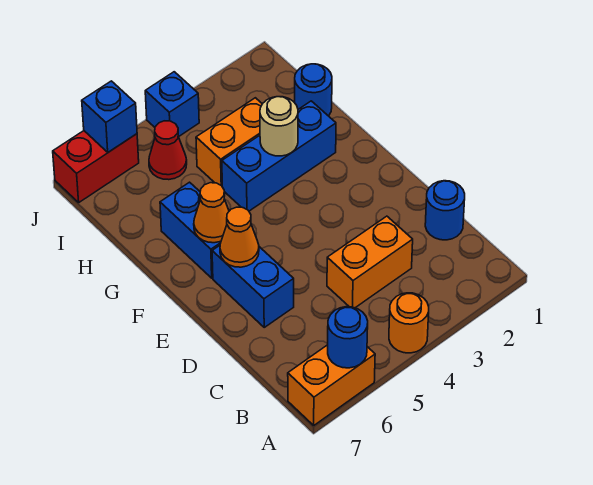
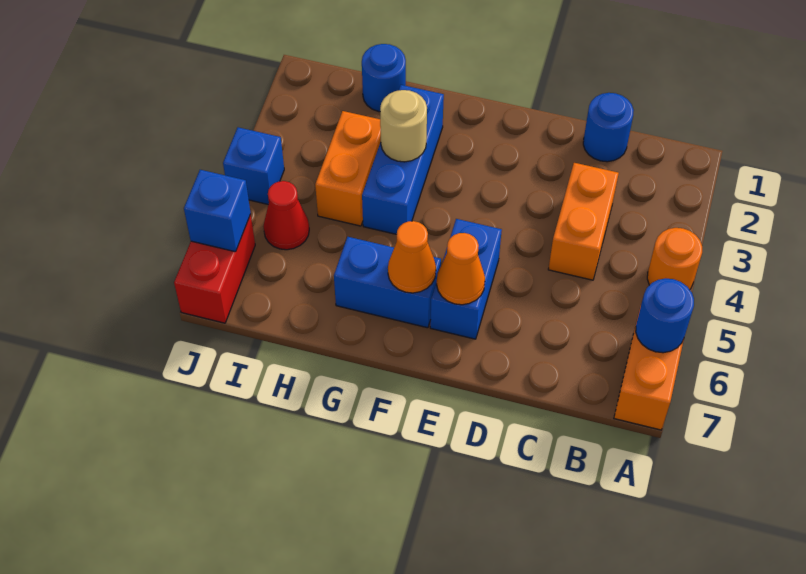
blue 1x2 brick [212,246,294,327] -> blue 1x2 brick turned to [430,219,502,339]

